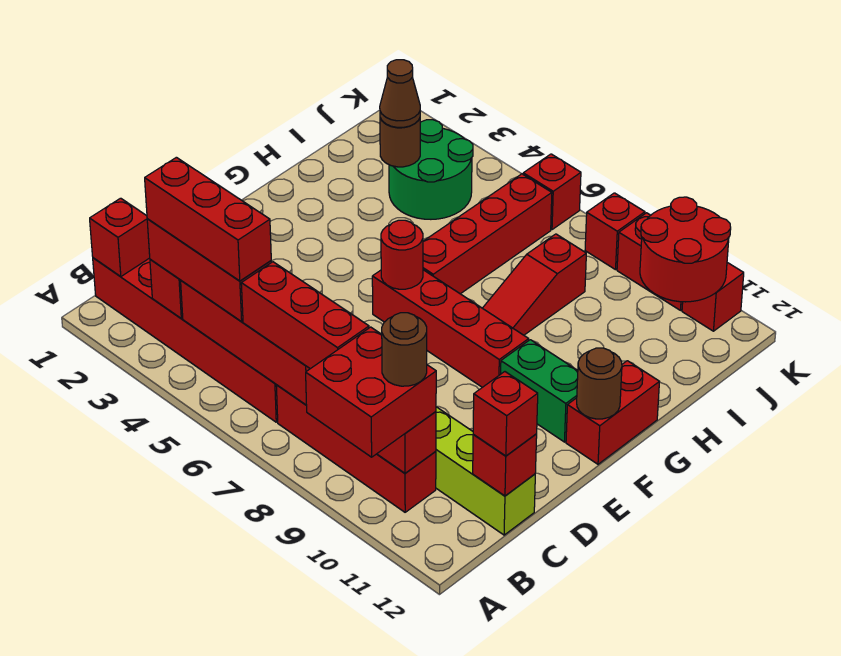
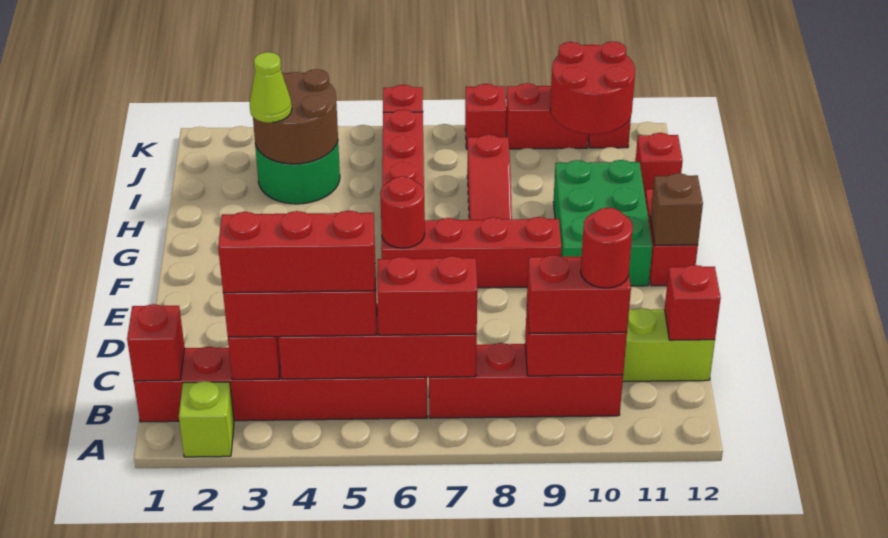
none -> lime 1x1 brick [179,381,234,457]
red 2x2 brick [306,327,436,457] -> red 1x2 brick [527,255,631,333]
red 1x3 brick [241,262,369,369] -> red 1x2 brick [377,256,477,335]
brown 1x1 round brick [382,313,427,386] -> red 1x1 round brick [581,208,633,288]
red 1x1 brick [473,372,538,456] -> red 1x1 brick moved to [635,133,683,195]
green 1x2 brick [501,340,578,442] -> green 2x3 brick [553,160,652,286]
brown 1x1 round brick [577,348,622,419] -> brown 1x1 brick [650,173,703,245]
brown 1x1 round brick [380,118,420,167] -> brown 2x2 round brick [253,69,338,164]
brown 1x1 cone [380,60,420,127] -> lime 1x1 cone [250,52,292,123]

